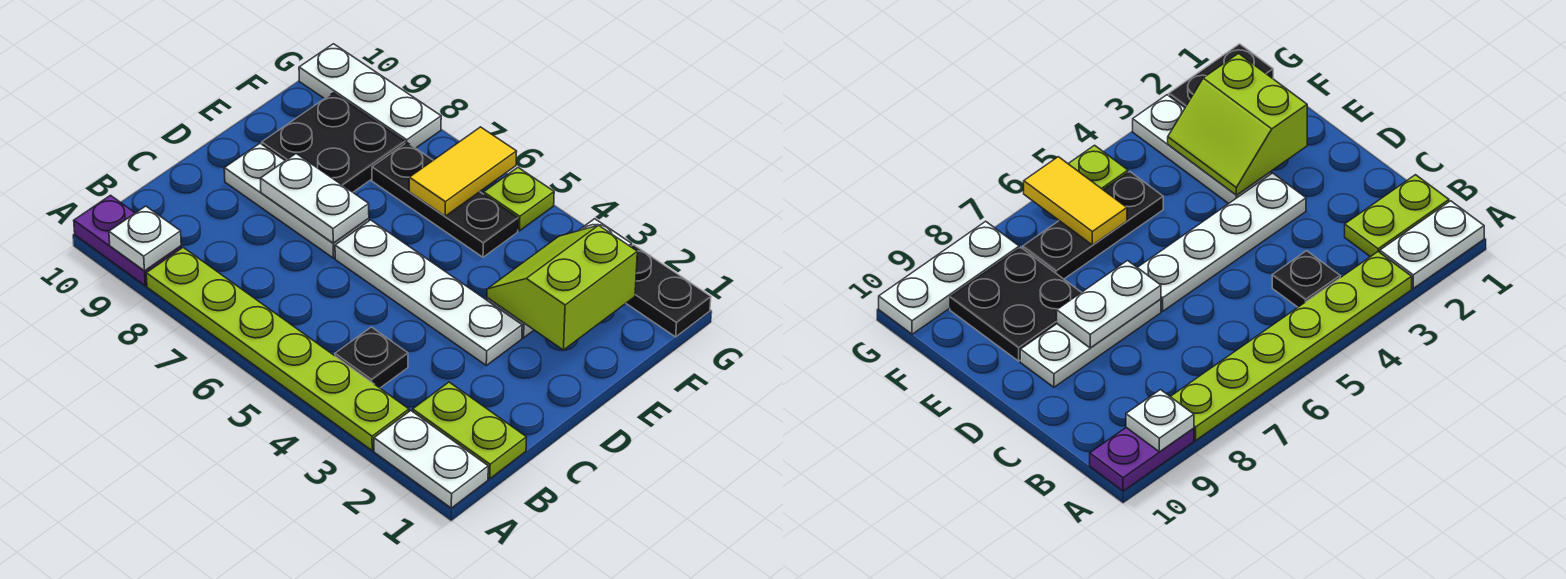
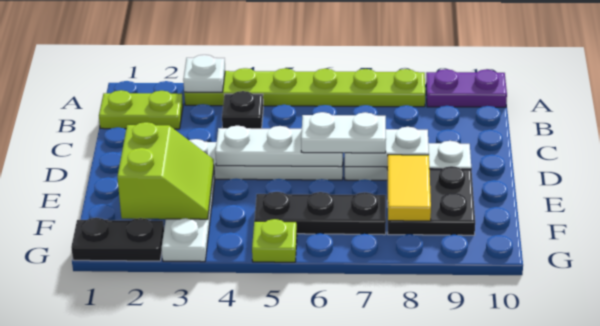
white 1x2 plate [374,411,488,508] -> white 1x2 plate moved to [301,112,386,153]
white 1x1 plate [109,206,181,271] -> white 1x1 plate moved to [183,55,225,92]
yellow 1x2 tile [409,127,517,216] -> yellow 1x2 tile moved to [387,155,431,221]
white 1x3 plate [299,44,441,148] -> white 1x3 plate moved to [215,126,343,167]

